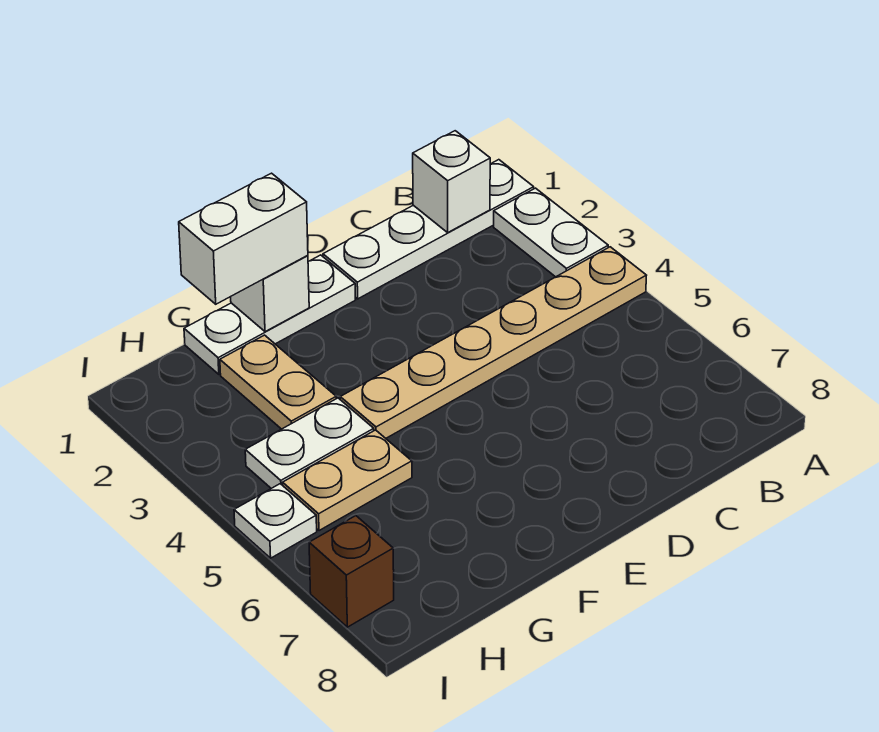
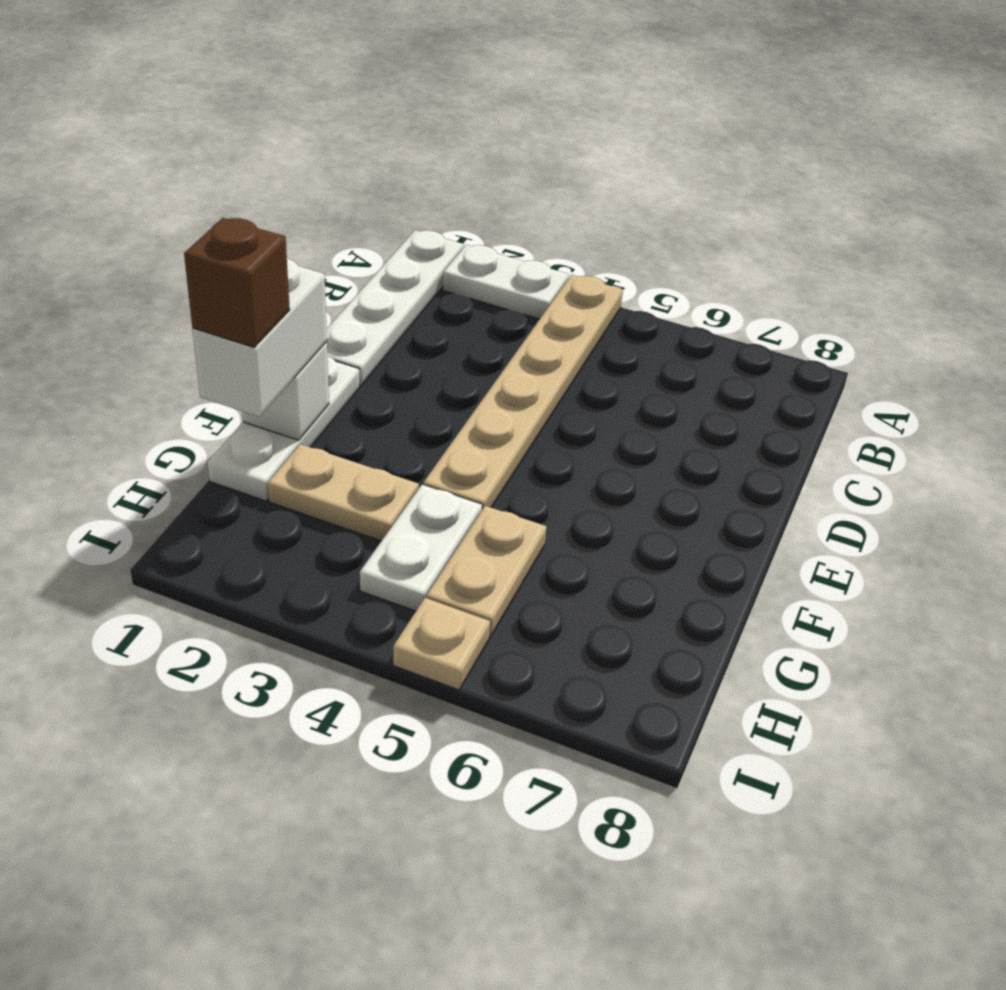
white 1x1 brick [413,131,490,232] -> none
white 1x1 plate [234,484,317,558] -> tan 1x1 plate [393,598,490,690]
brown 1x1 brick [309,516,394,627] -> brown 1x1 brick moved to [184,218,290,347]

